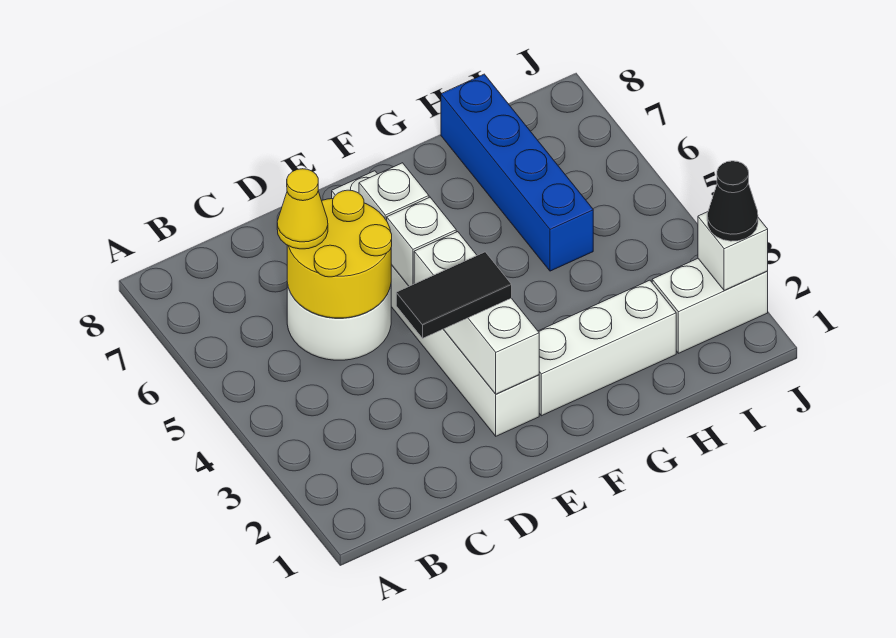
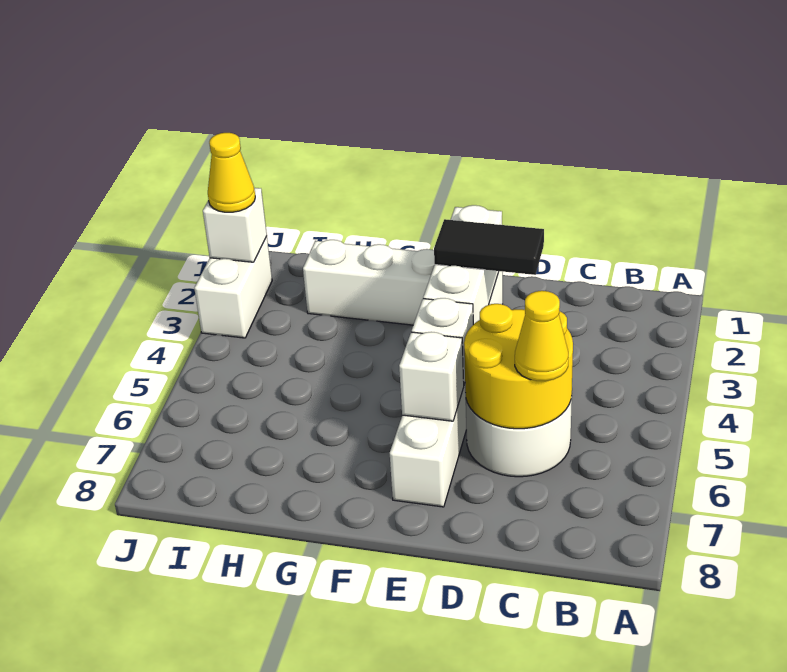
blue 1x4 brick [441,74,593,271] -> none
white 1x2 brick [652,259,768,353] -> white 1x2 brick turned to [194,236,272,338]
black 1x1 cone [707,161,758,241] -> yellow 1x1 cone [208,133,255,212]

